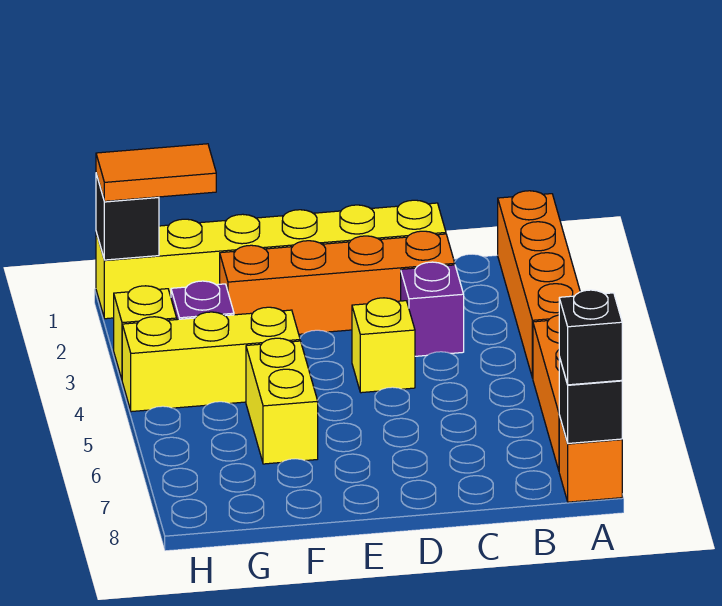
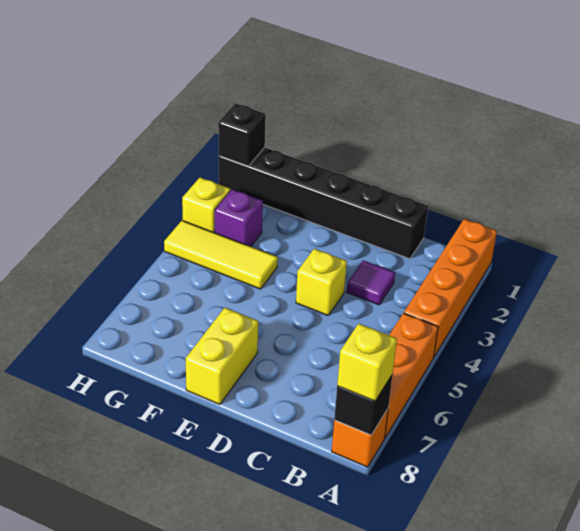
black 1x1 brick [559,290,622,385] -> yellow 1x1 brick [337,324,397,401]
yellow 1x6 brick [96,200,446,319] -> black 1x6 brick [219,147,428,259]
orange 1x4 brick [220,231,455,334] -> none
purple 1x1 brick [401,262,464,356] -> purple 1x1 tile [347,260,395,305]
yellow 1x3 brick [122,307,300,412] -> yellow 1x3 tile [164,221,278,289]
yellow 1x2 brick [246,338,318,464] -> yellow 1x2 brick moved to [185,308,258,405]
orange 1x2 tile [96,144,216,201] -> none

